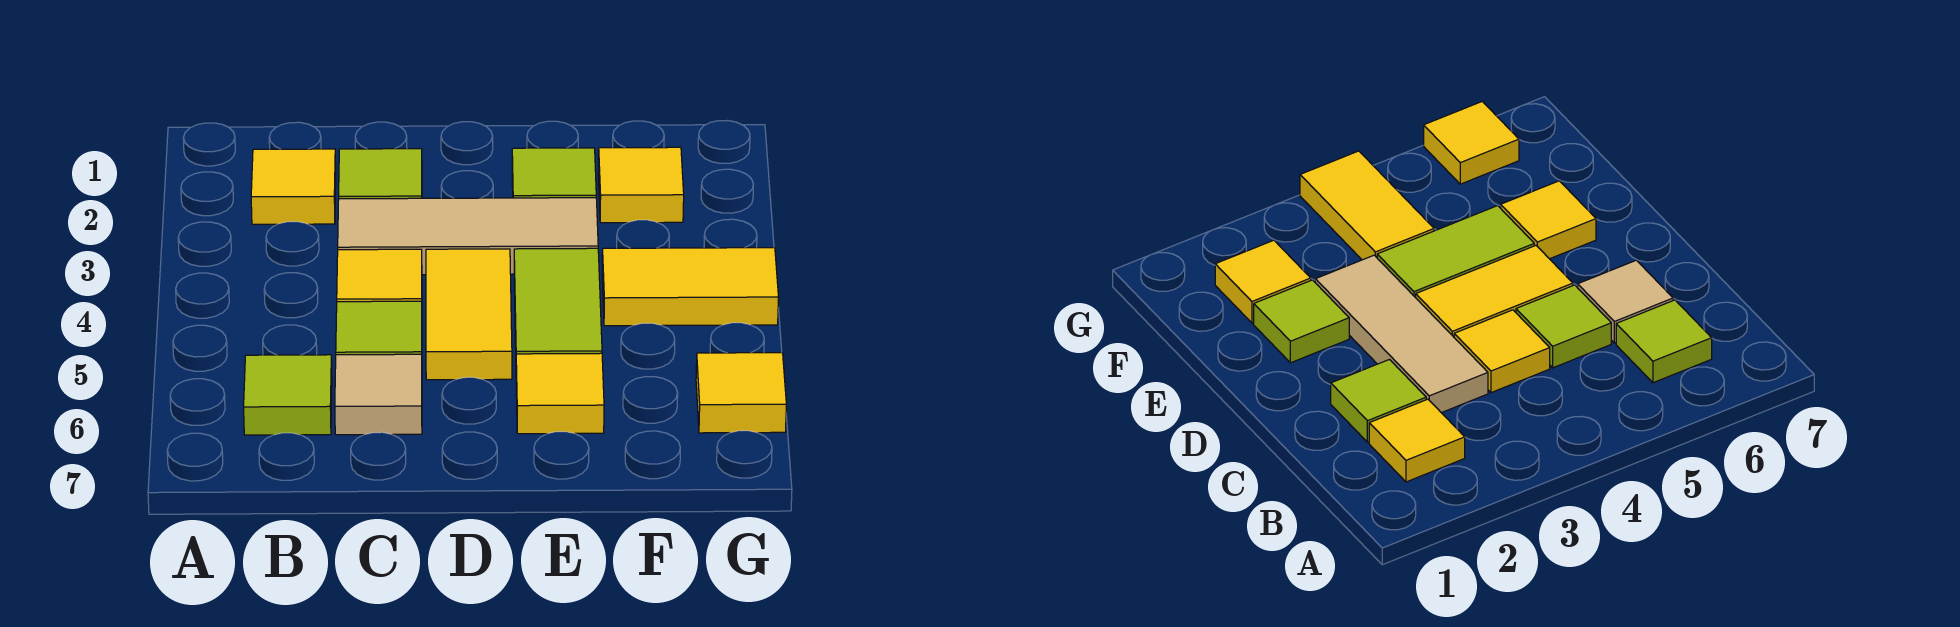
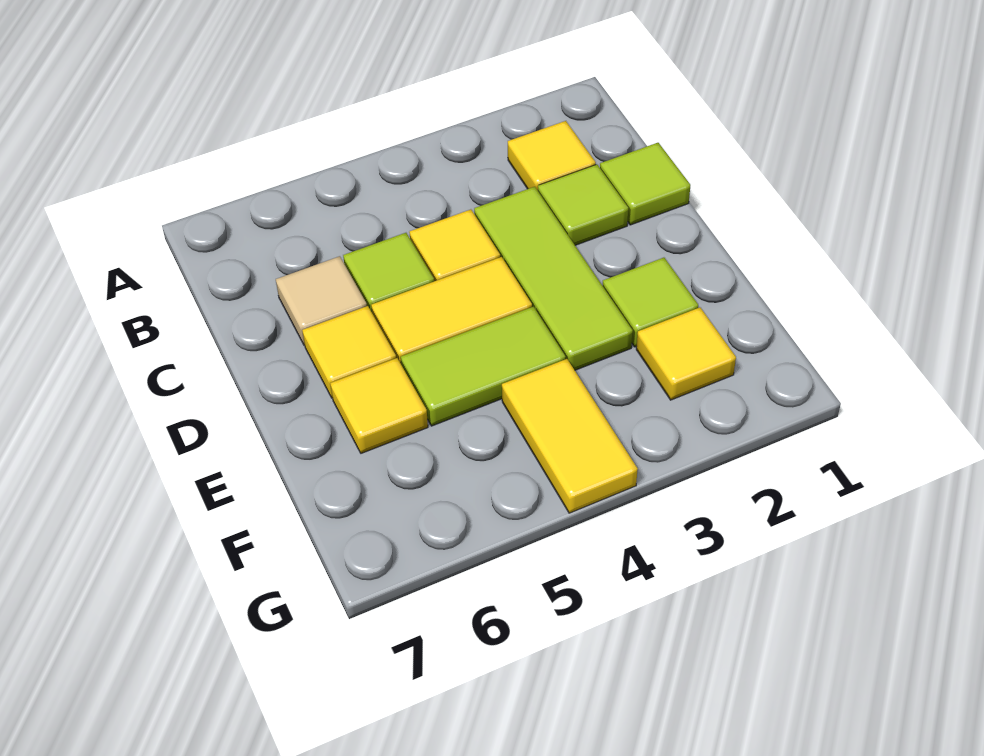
lime 1x1 tile [244,355,332,435] -> lime 1x1 tile moved to [600,143,690,225]
tan 1x3 tile [338,198,598,275] -> lime 1x3 tile [474,187,633,370]
yellow 1x1 tile [696,353,786,433] -> yellow 1x1 tile moved to [302,306,396,398]

